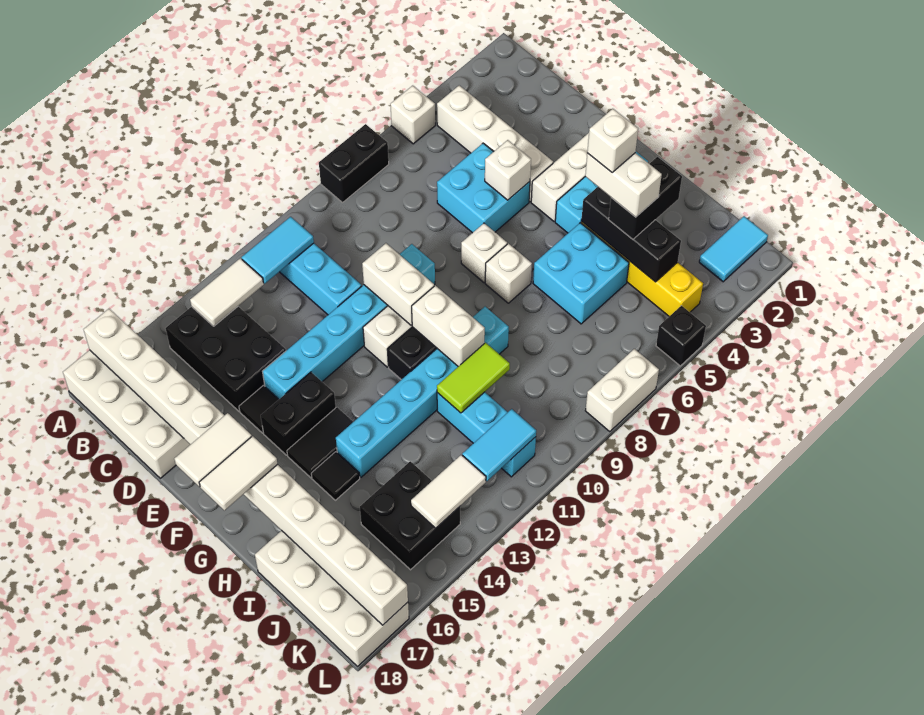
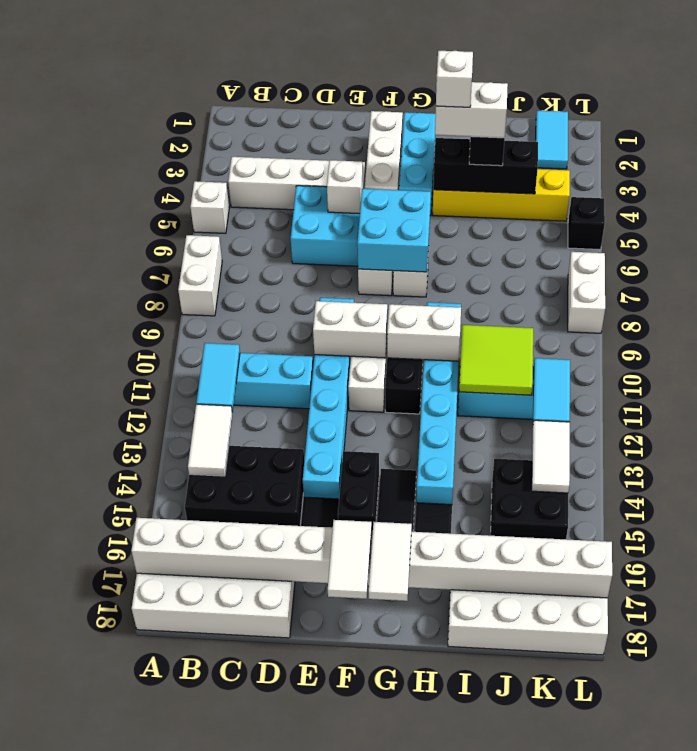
black 1x2 brick [319,124,389,203] -> white 1x2 brick [178,235,222,316]
cyan 2x2 brick [533,223,629,324] -> cyan 2x2 brick moved to [357,189,431,272]
lime 1x2 tile [437,343,510,413] -> lime 2x2 tile [459,325,533,395]

